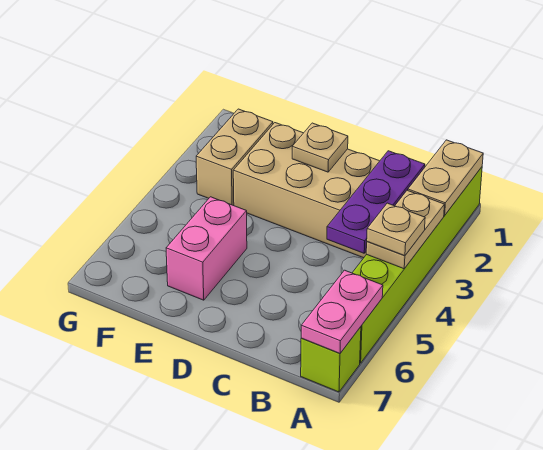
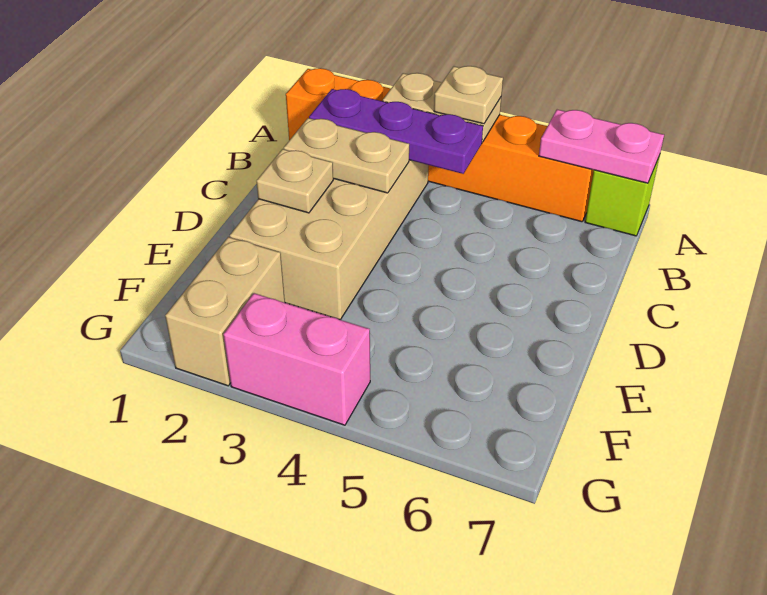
lime 1x6 brick [352,167,482,363] -> orange 1x6 brick [286,68,594,222]
tan 1x2 plate [408,140,483,215] -> tan 1x2 plate moved to [284,118,409,193]
pink 1x2 brick [166,197,247,300] -> pink 1x2 brick moved to [223,293,370,425]
tan 1x2 brick [196,109,273,206] -> tan 1x2 brick turned to [165,237,285,386]

